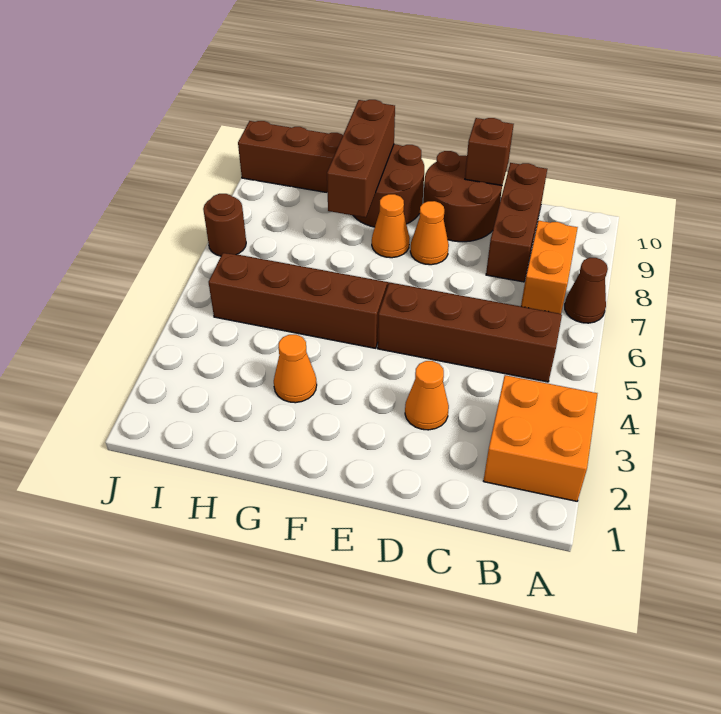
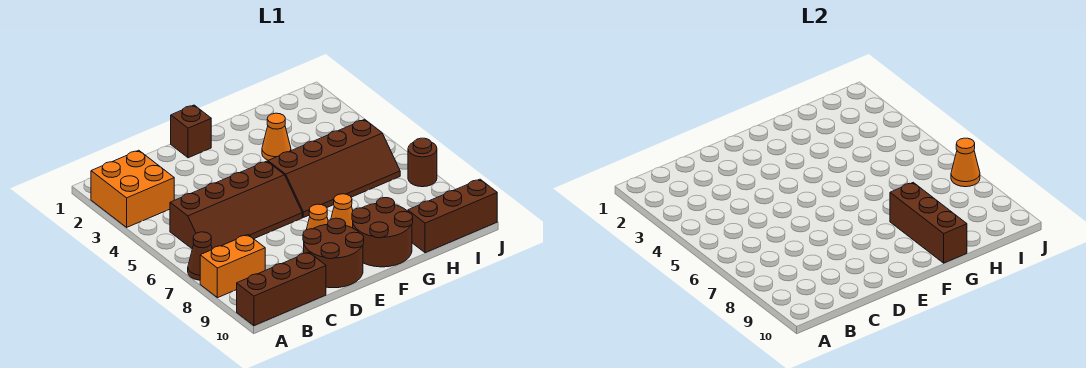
orange 1x2 brick [521,221,578,314] -> orange 1x2 brick turned to [200,235,265,298]
brown 1x3 brick [486,163,547,282] -> brown 1x3 brick turned to [237,252,326,326]
orange 1x1 cone [405,361,449,430] -> orange 1x1 cone moved to [951,138,980,187]
brown 1x1 brick [465,118,514,185] -> brown 1x1 brick moved to [171,105,211,158]

